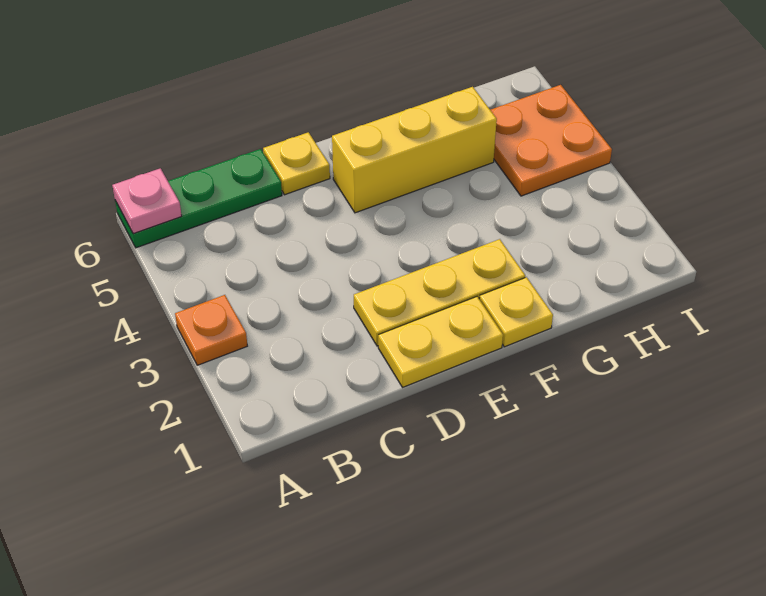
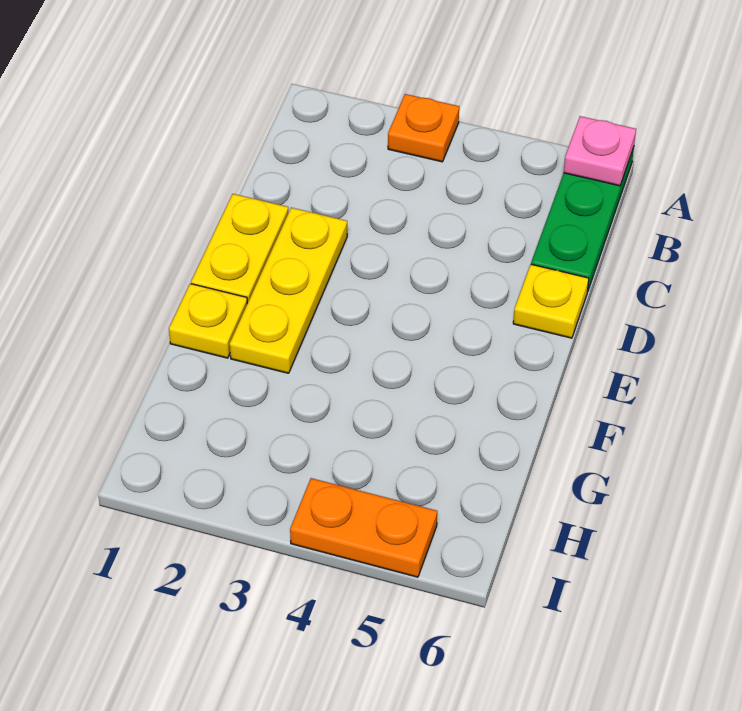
yellow 1x3 brick [332,87,497,213] -> none
orange 2x2 plate [491,85,612,196] -> orange 1x2 plate [290,478,437,577]

